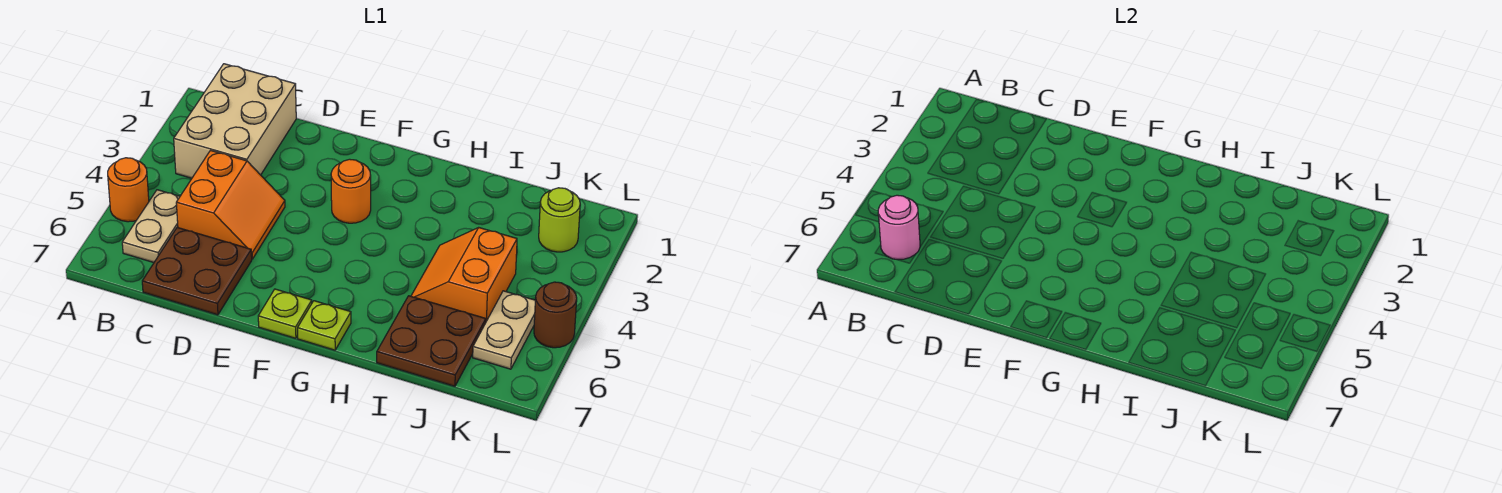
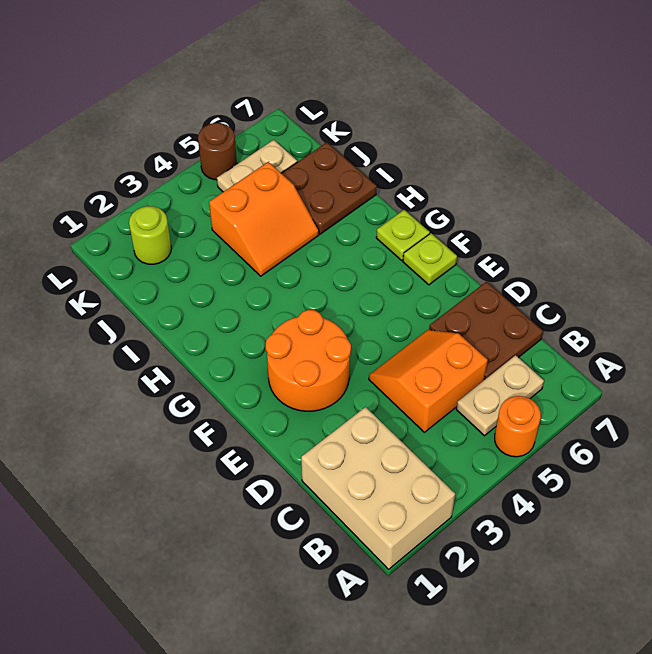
tan 2x3 brick [174,64,296,178] -> tan 2x3 brick turned to [301,407,455,569]
pink 1x1 round brick [878,195,920,259] -> none
orange 1x1 round brick [331,159,371,223] -> orange 2x2 round brick [266,310,351,411]

